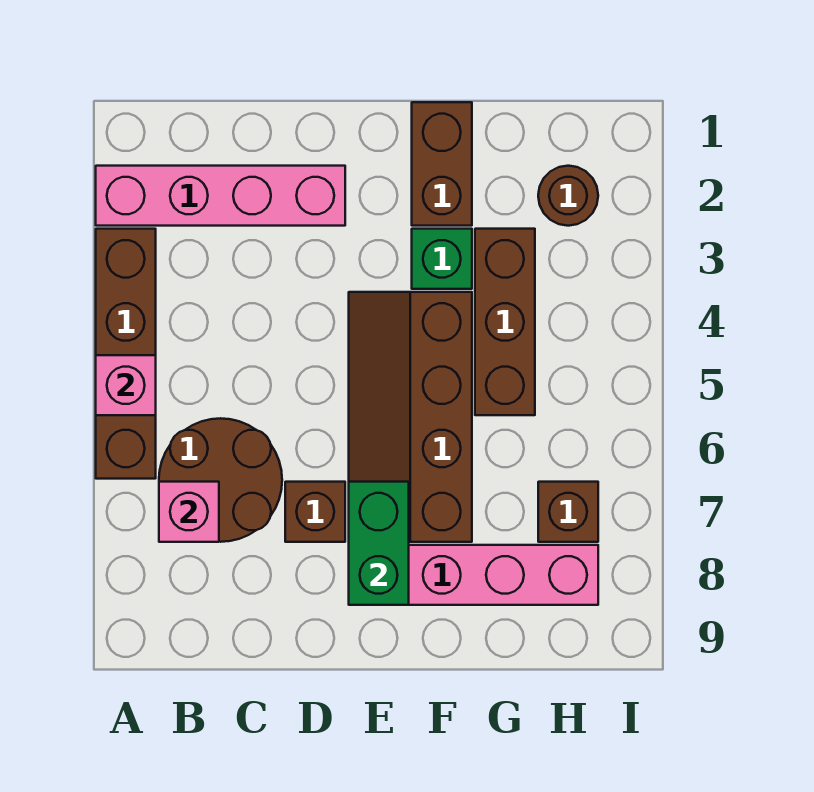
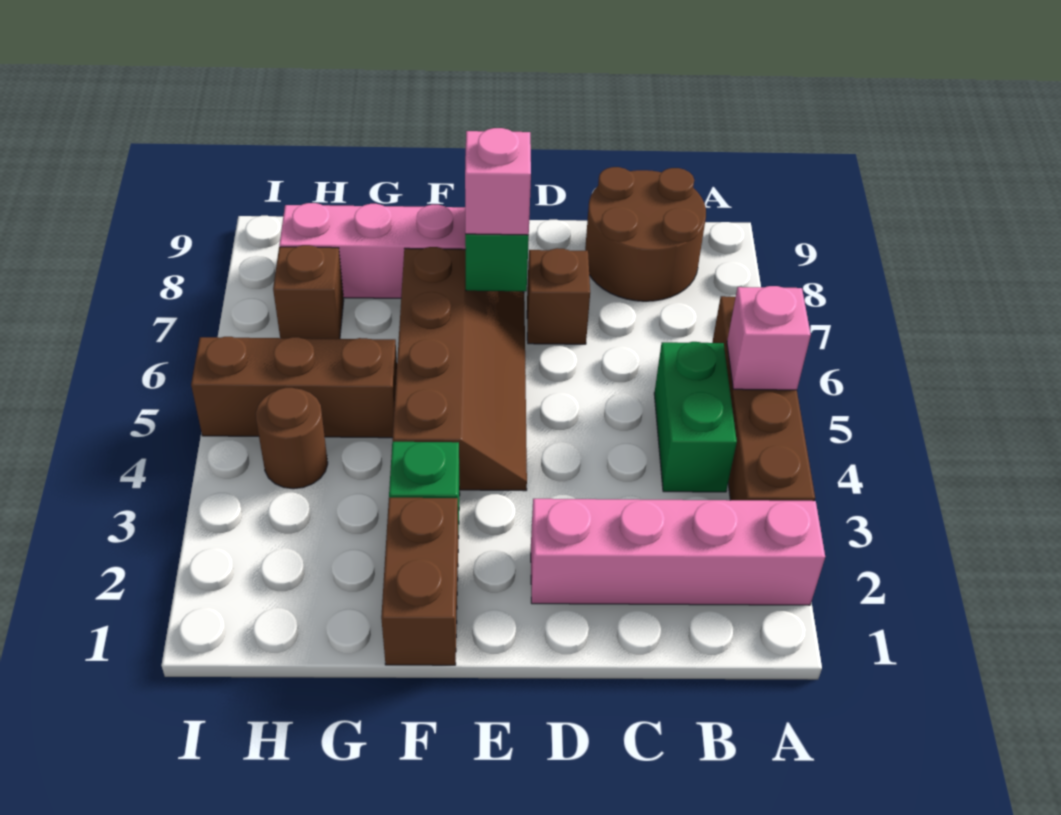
none -> green 1x2 brick [654,342,737,492]
brown 2x2 round brick [159,418,282,542] -> brown 2x2 round brick moved to [585,167,706,301]
pink 1x1 brick [159,482,219,542] -> pink 1x1 brick moved to [465,128,531,235]
brown 1x3 brick [475,229,535,415] -> brown 1x3 brick turned to [191,337,397,438]
brown 1x1 round brick [538,166,598,226] -> brown 1x1 round brick moved to [256,388,328,489]

